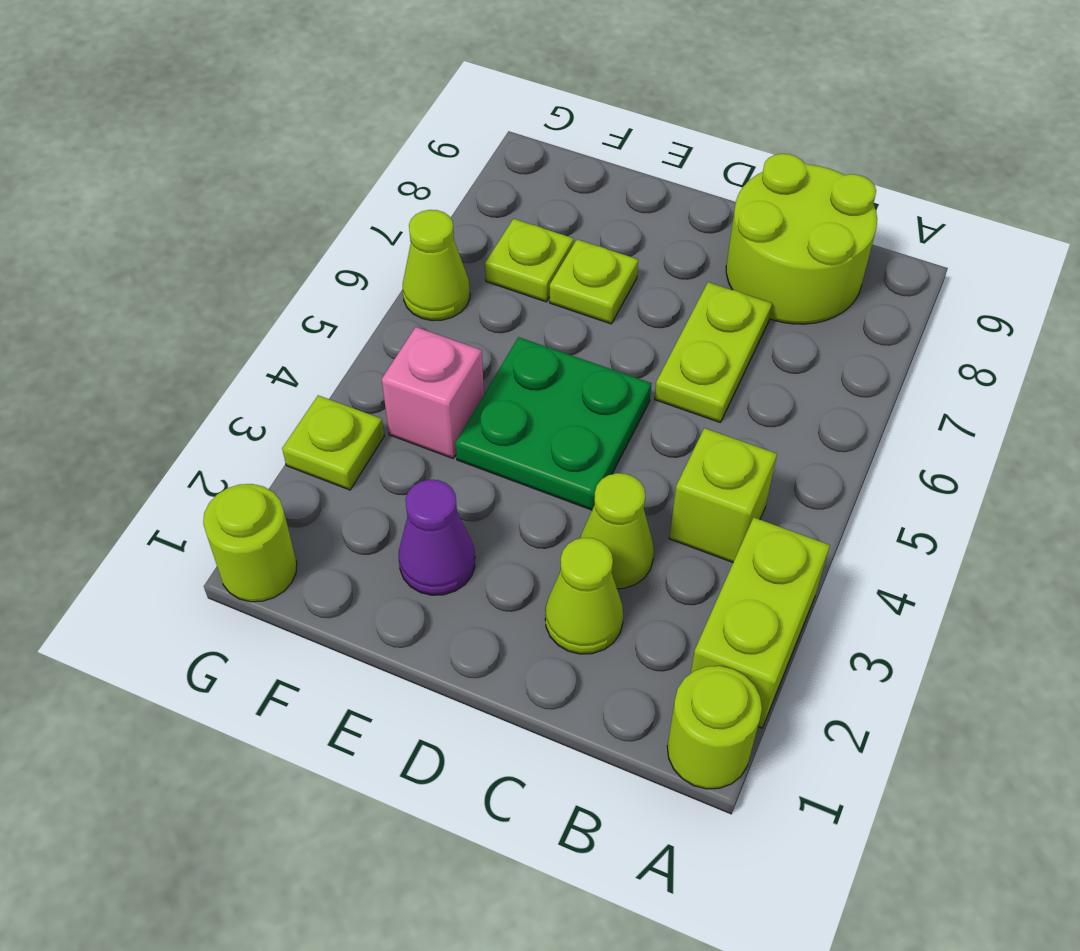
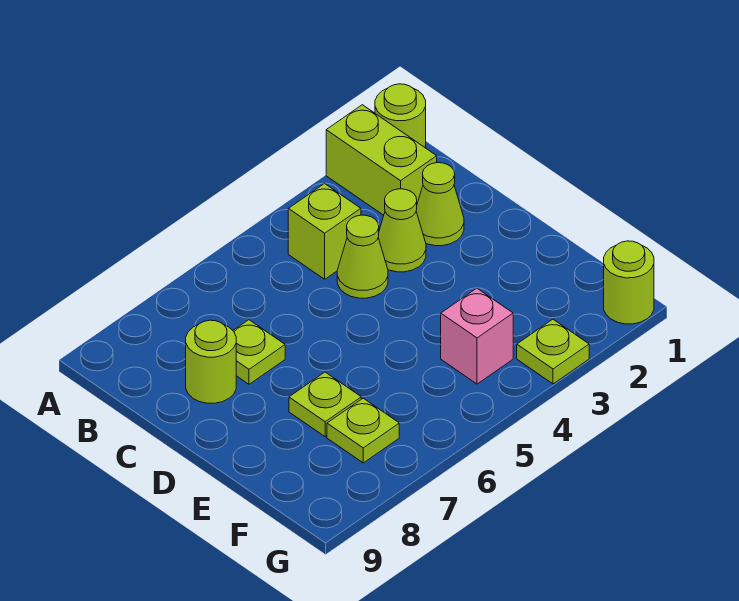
lime 1x2 brick [691,517,830,728] -> lime 1x2 brick turned to [326,105,437,215]
lime 2x2 round brick [726,154,877,324] -> lime 1x1 round brick [186,320,236,403]
lime 1x2 plate [655,282,772,423] -> lime 1x1 plate [233,320,285,384]
green 2x2 plate [455,337,652,510] -> none
purple 1x1 cone [399,480,475,595] -> none
lime 1x1 cone [403,210,470,321] -> lime 1x1 cone moved to [337,215,388,298]

